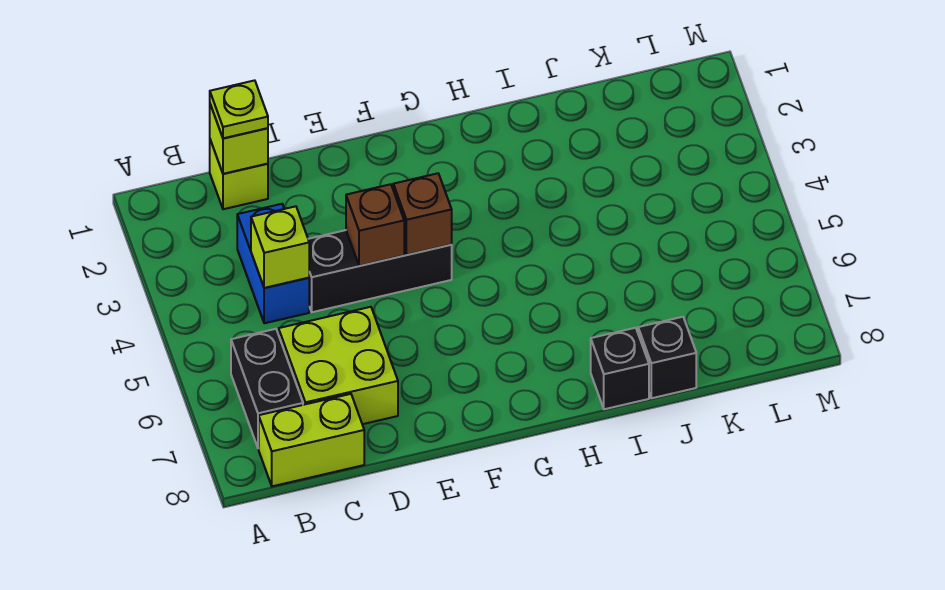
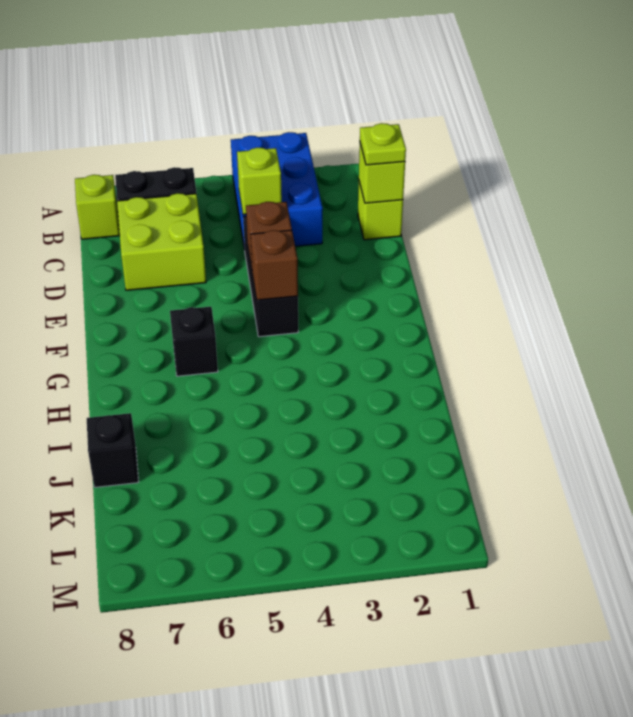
lime 1x2 brick [259,394,364,486] -> lime 1x1 brick [75,175,120,239]
blue 1x2 brick [237,204,309,323] -> blue 2x3 brick [231,132,323,250]
black 1x1 brick [591,328,649,409] -> black 1x1 brick moved to [170,307,218,376]

